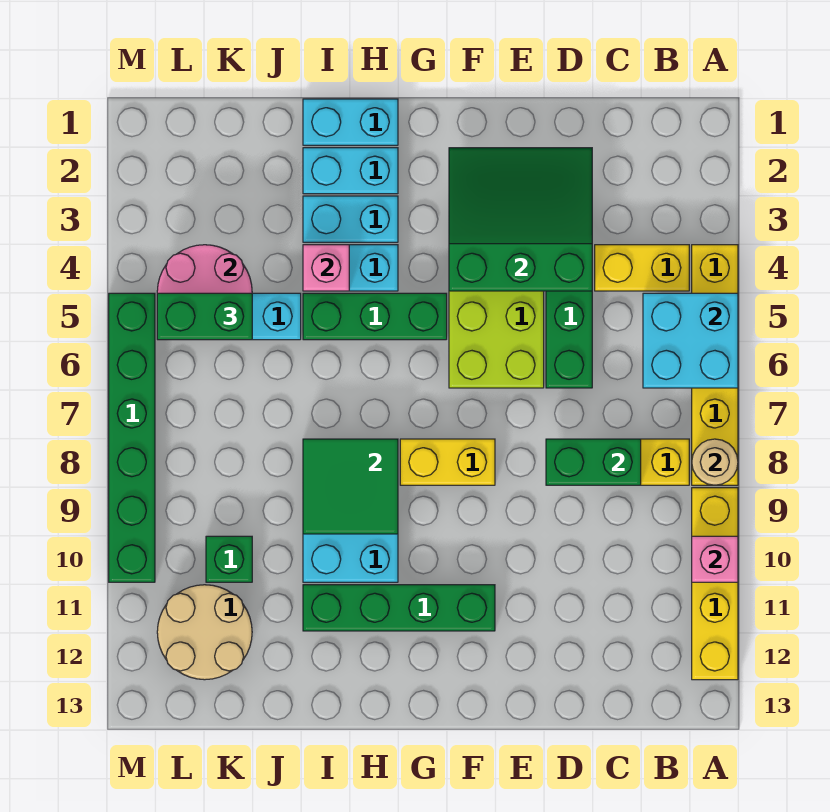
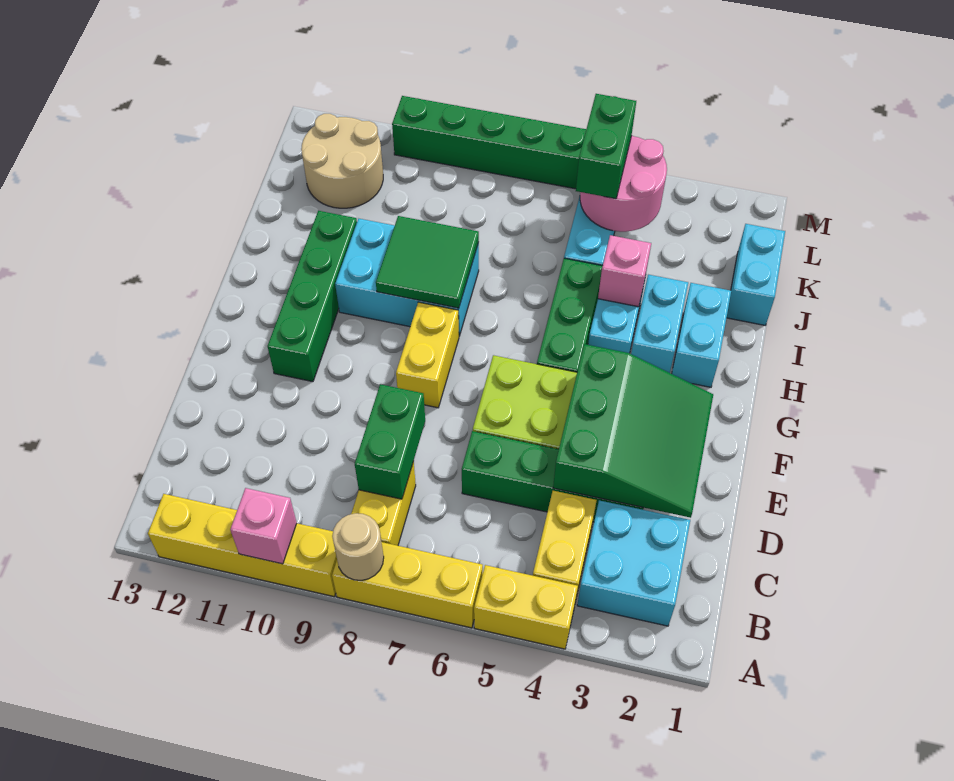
cyan 2x2 brick [643,293,738,388] -> cyan 2x2 brick moved to [577,500,690,626]
cyan 1x2 brick [303,99,398,145] -> cyan 1x2 brick moved to [727,224,785,325]
green 1x1 brick [206,536,252,582] -> none

